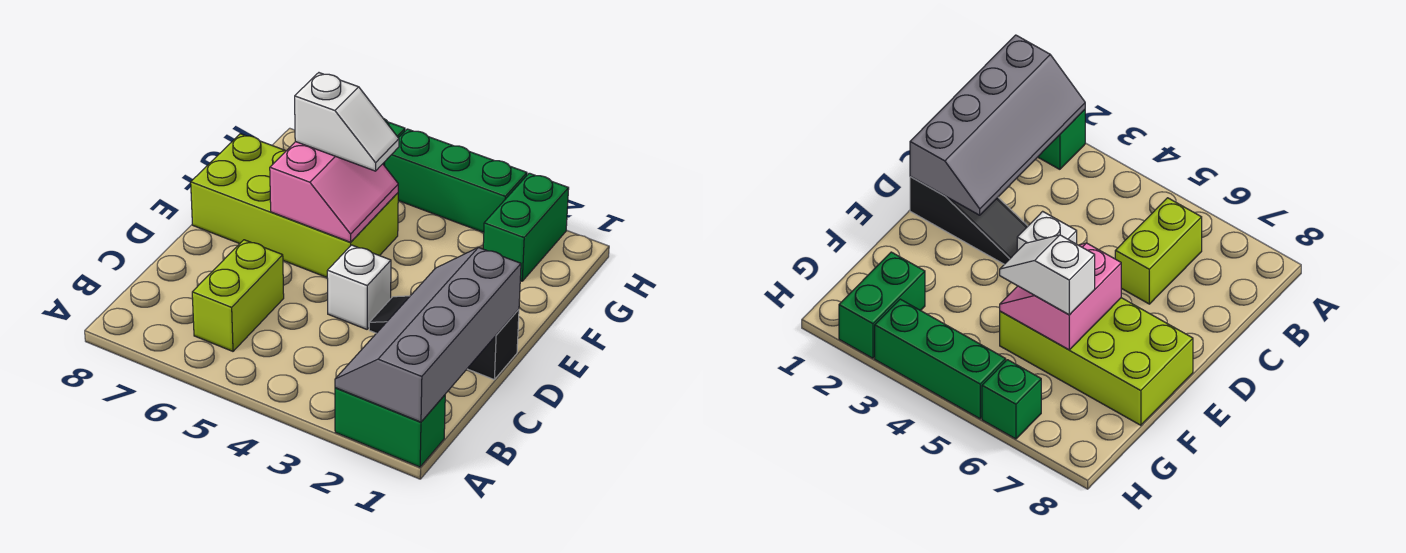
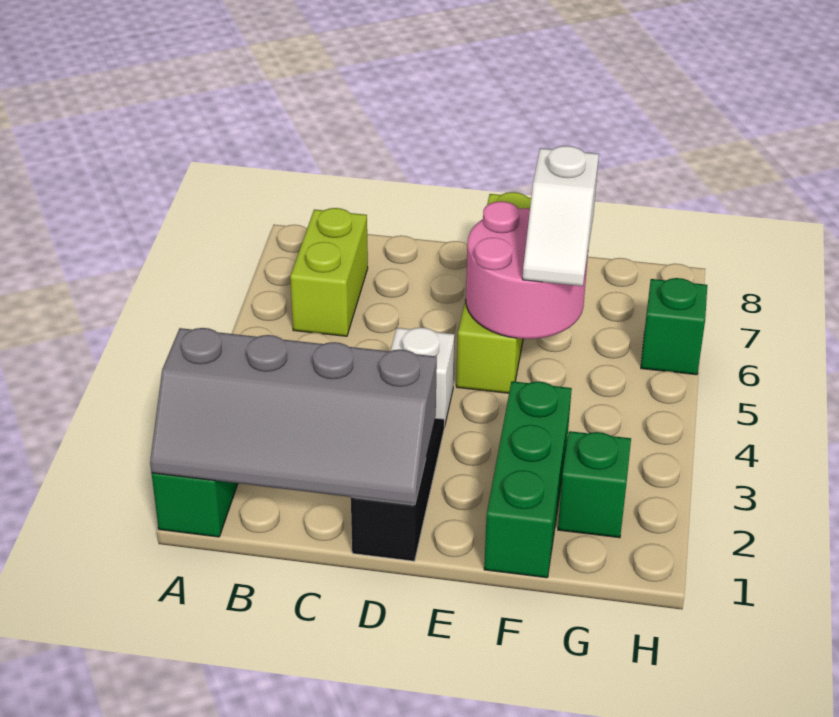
grey 2x4 slope [335,247,521,422] -> grey 2x4 slope turned to [150,328,437,505]
lime 1x2 brick [192,240,284,351] -> lime 1x2 brick turned to [290,208,368,336]
lime 2x4 brick [191,134,398,277] -> lime 1x4 brick [456,192,531,393]
pink 2x2 slope [270,142,398,242] -> pink 2x2 round brick [466,201,588,339]
green 1x2 brick [483,173,569,281] -> green 1x1 brick [558,431,631,538]
green 1x3 brick [385,129,527,232] -> green 1x3 brick moved to [484,381,572,578]

